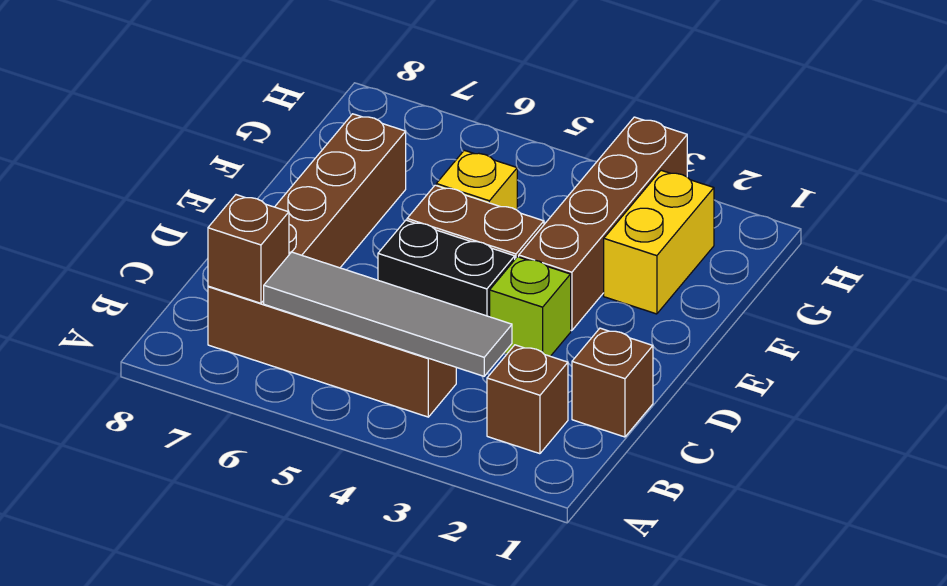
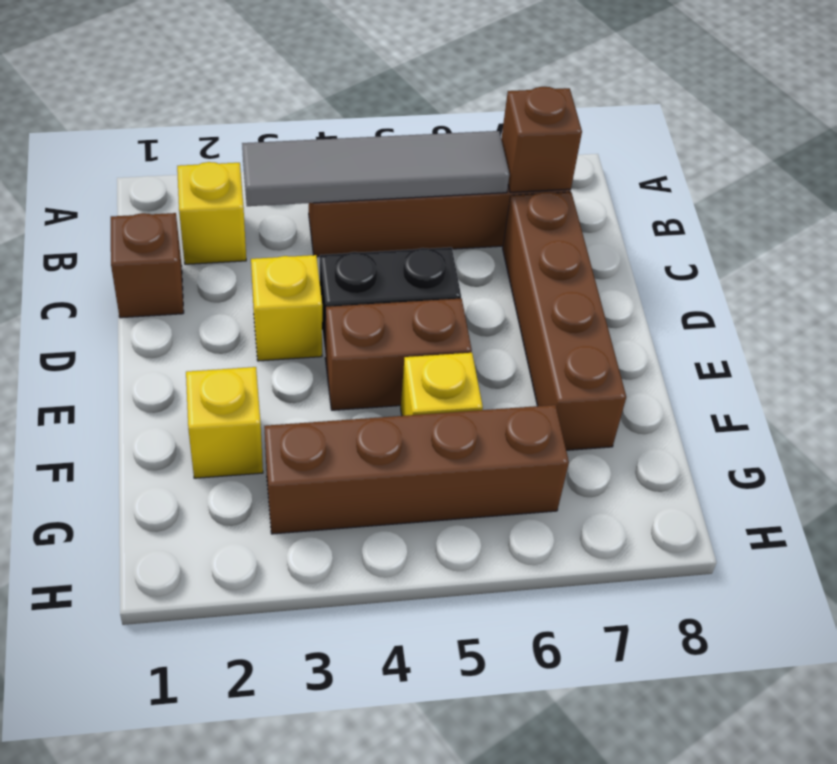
brown 1x1 brick [487,345,568,454] -> yellow 1x1 brick [177,162,246,264]
lime 1x1 brick [490,257,571,356] -> yellow 1x1 brick [251,255,322,361]
brown 1x4 brick [519,117,687,331] -> brown 1x4 brick turned to [264,405,569,534]
yellow 1x2 brick [604,170,714,314] -> yellow 1x1 brick [186,367,263,478]

